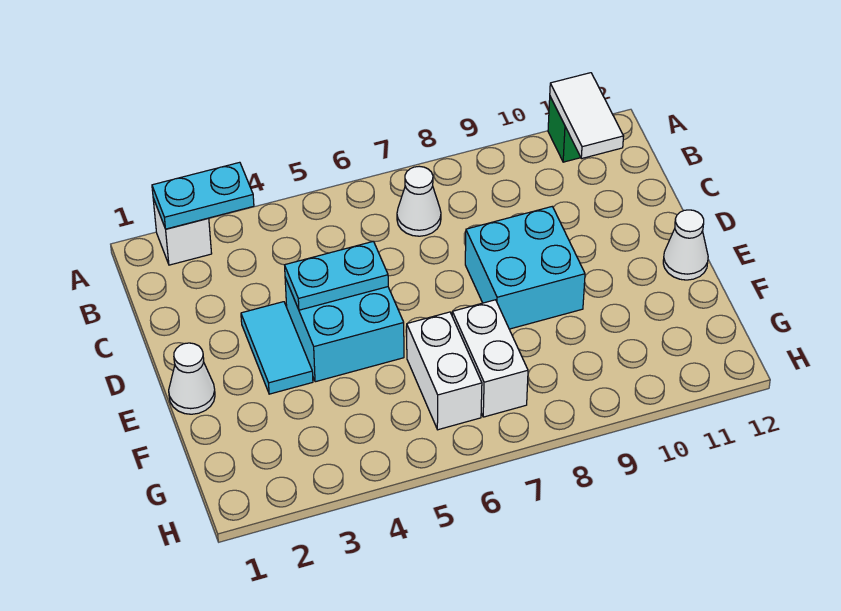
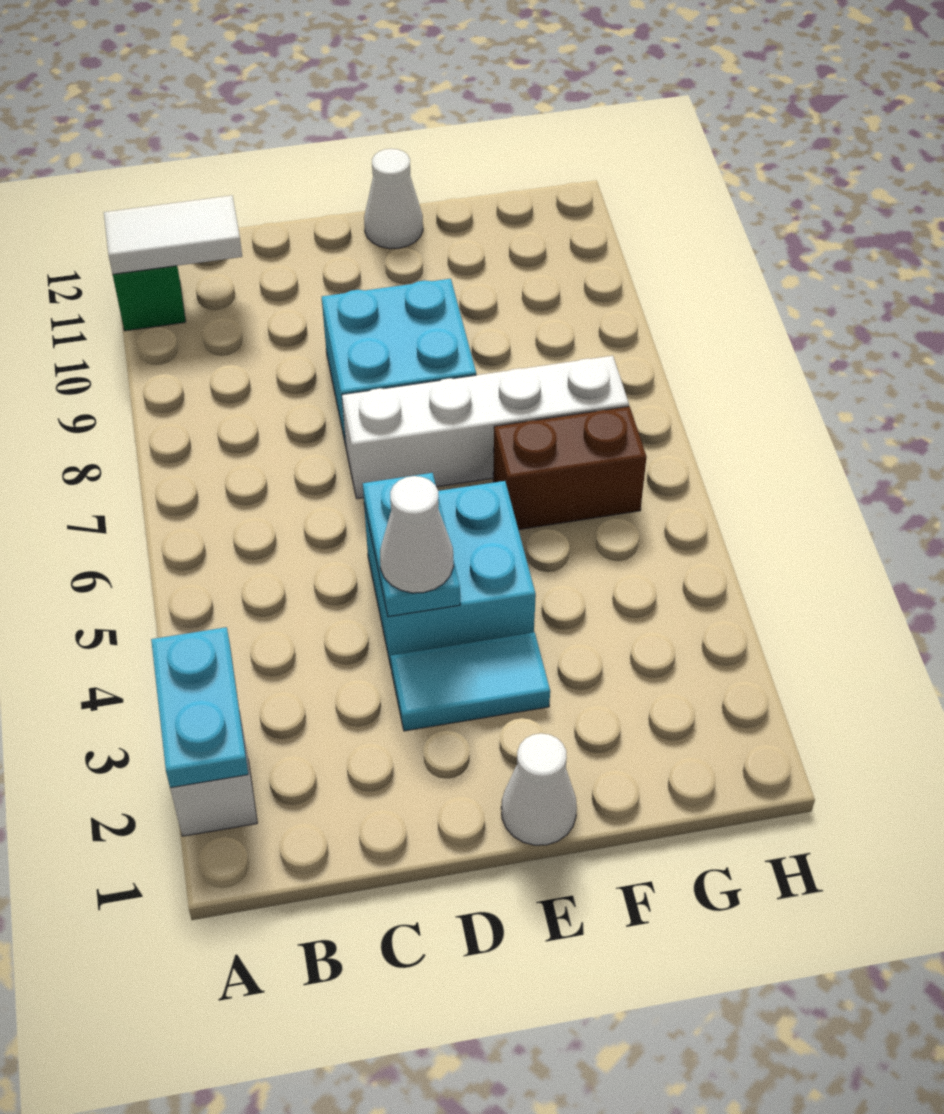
white 1x1 cone [397,166,441,236] -> white 1x1 cone moved to [380,476,454,593]
white 1x2 brick [407,312,482,430] -> brown 1x2 brick [493,406,646,530]
white 1x2 brick [452,300,528,417] -> white 1x4 brick [342,356,629,499]

